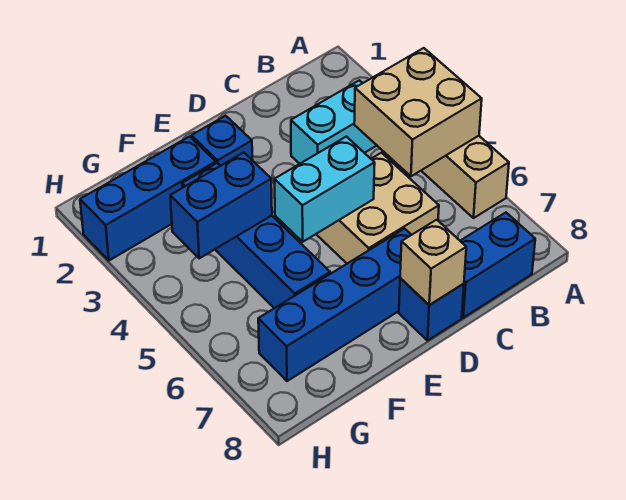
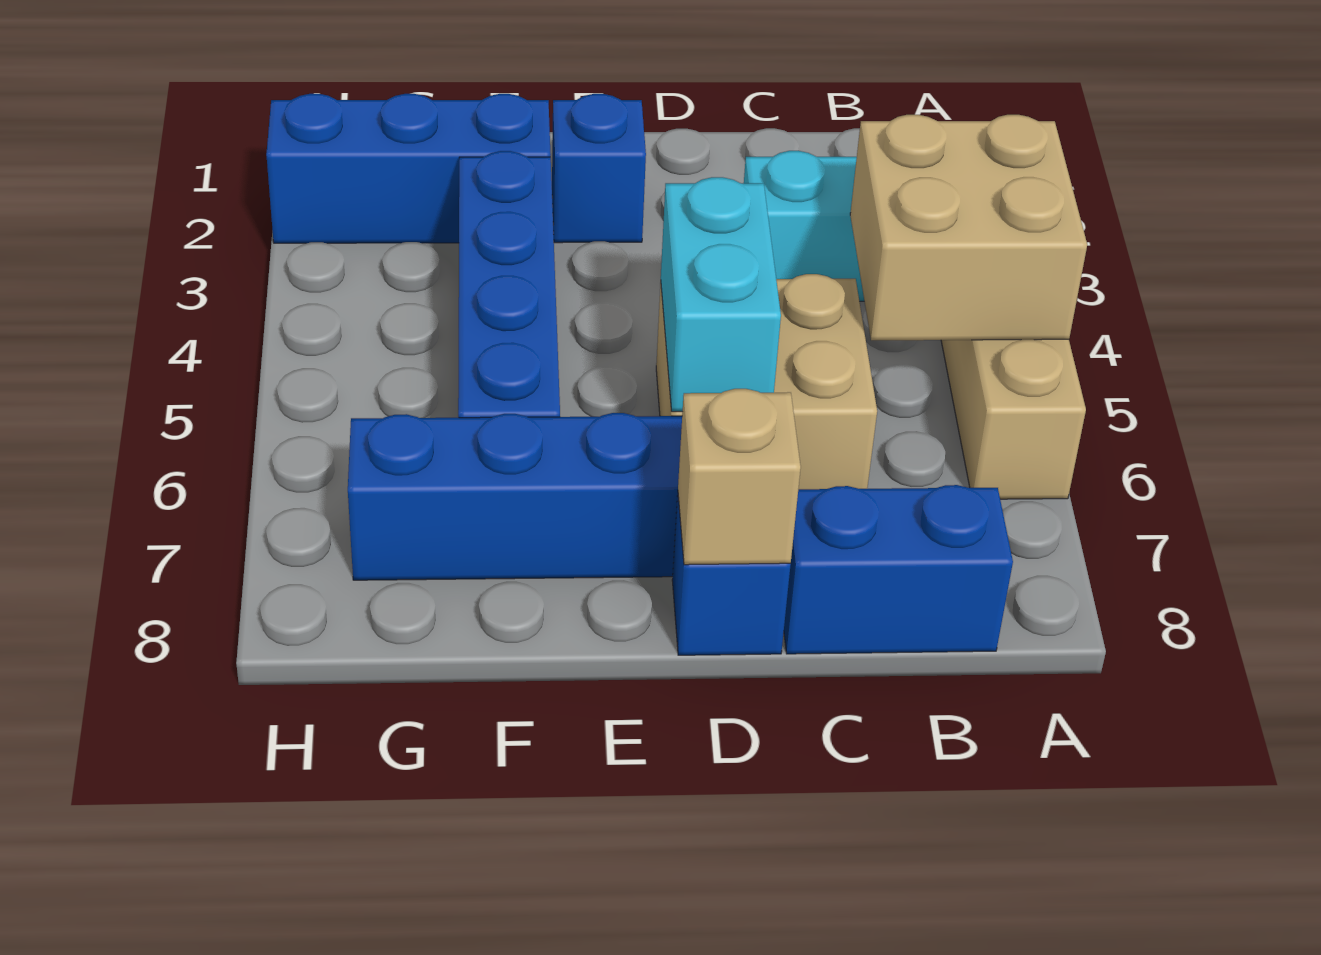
cyan 1x2 brick [275,137,375,242] -> cyan 1x2 brick turned to [661,177,781,412]
blue 1x2 brick [170,153,272,258] -> none

